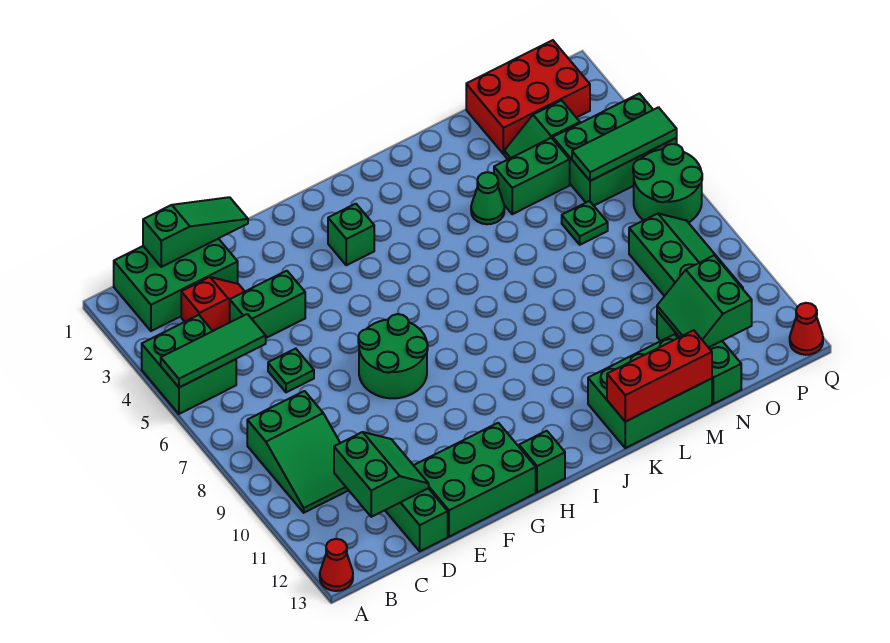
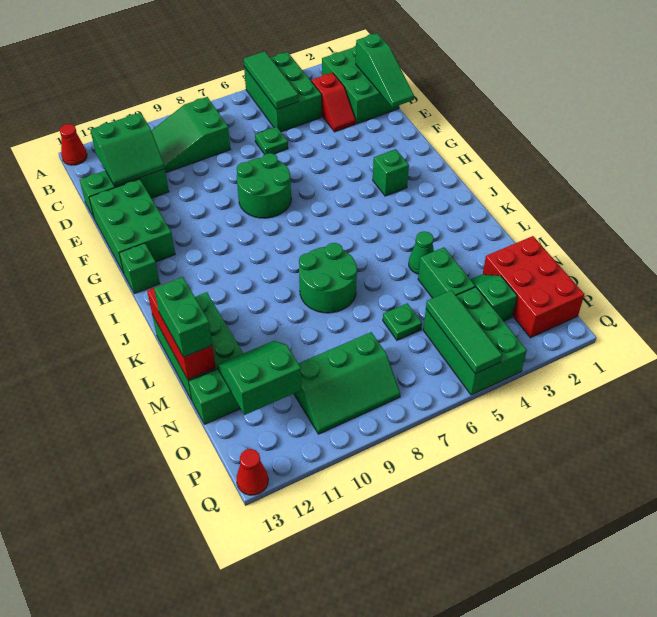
green 2x2 brick [142,315,236,414] -> green 2x3 brick [244,52,322,132]
green 1x2 brick [230,271,305,338] -> green 1x2 brick moved to [154,277,212,357]
green 2x2 round brick [633,144,702,223] -> green 2x2 round brick moved to [299,243,357,313]

